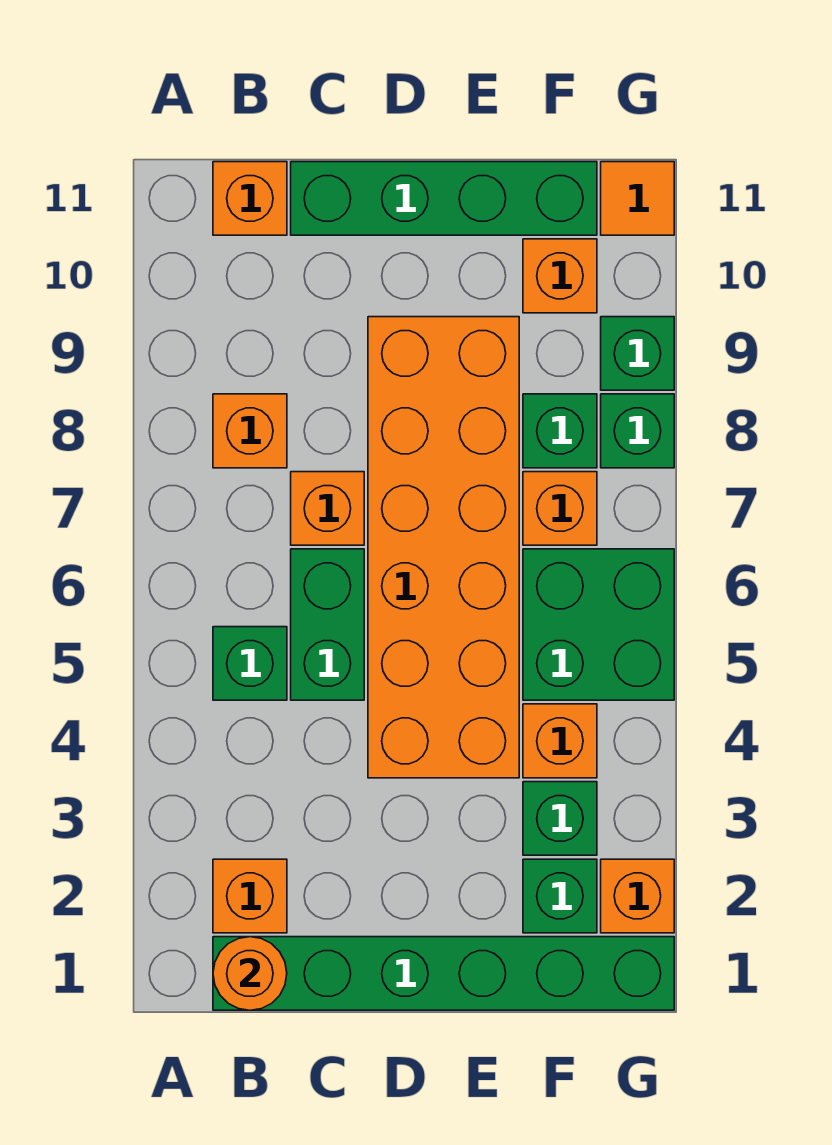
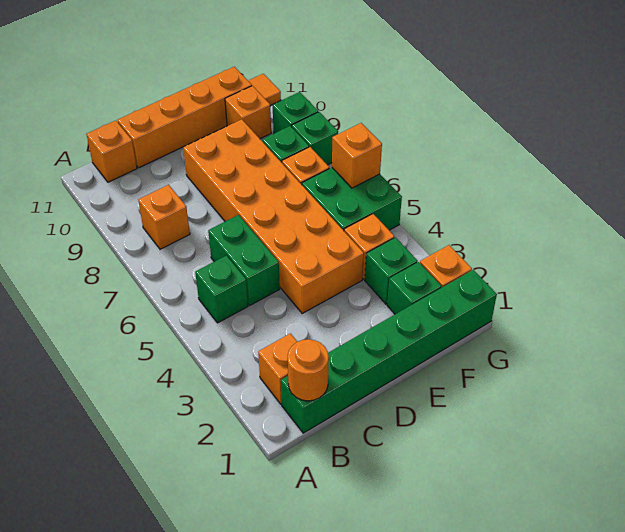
orange 1x1 brick [291,472,364,545] -> orange 1x1 brick moved to [332,123,382,188]
green 1x4 brick [291,162,597,235] -> orange 1x4 brick [118,67,252,168]

